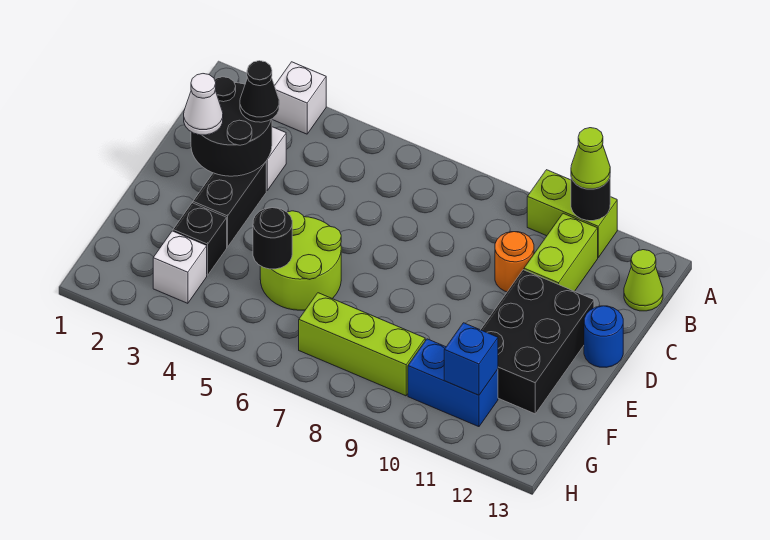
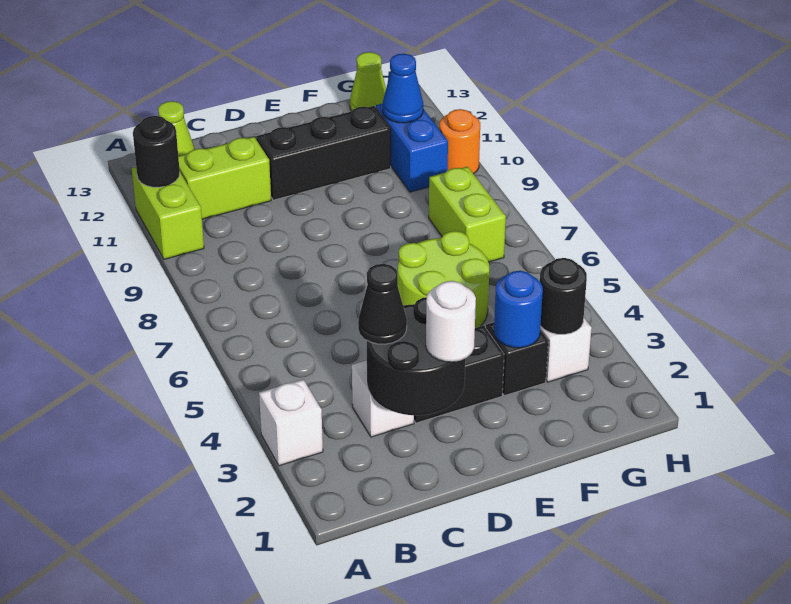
lime 1x1 cone [571,128,610,189] -> lime 1x1 cone moved to [350,52,386,112]
orange 1x1 round brick [495,232,534,292] -> orange 1x1 round brick moved to [439,109,480,174]
white 1x1 cone [184,74,223,135] -> white 1x1 round brick [426,281,476,362]
black 2x3 brick [481,270,594,414] -> black 1x3 brick [256,106,391,200]
blue 1x1 round brick [584,306,623,367] -> blue 1x1 round brick moved to [494,271,543,348]
black 1x1 round brick [253,208,292,269] -> black 1x1 round brick moved to [540,258,587,334]
lime 1x3 brick [299,293,425,396] -> lime 1x2 brick [429,167,506,262]
blue 1x1 brick [444,323,498,395] -> blue 1x1 cone [383,54,423,123]

